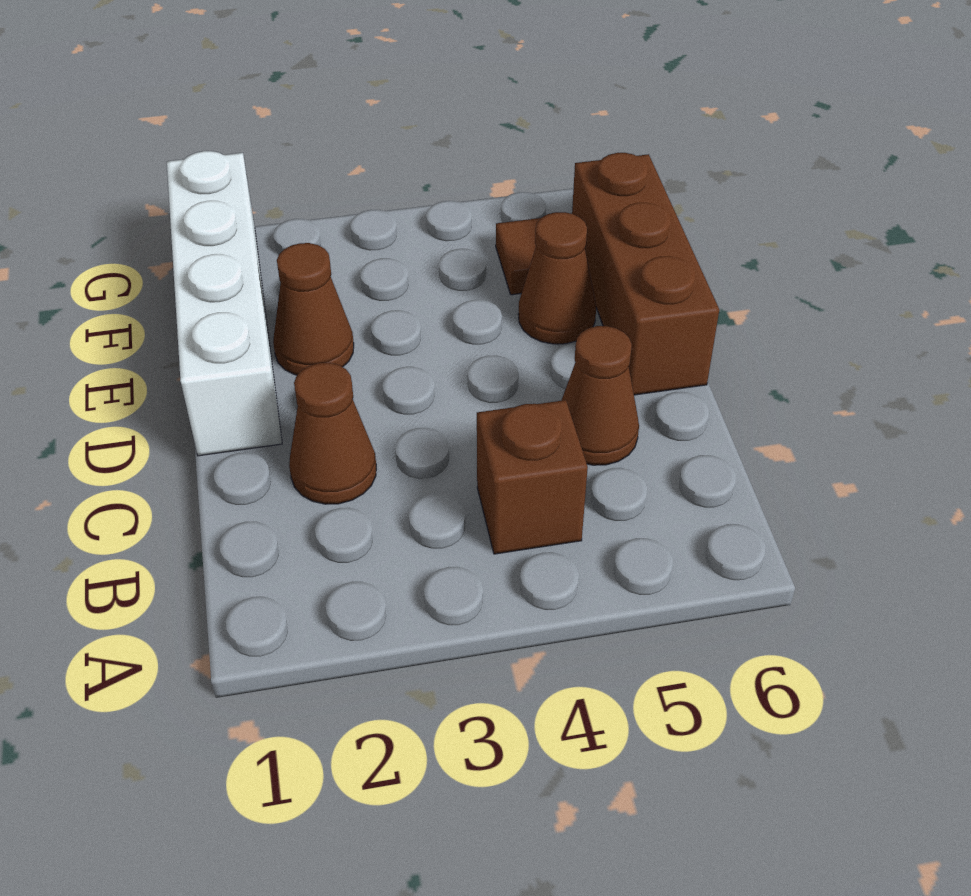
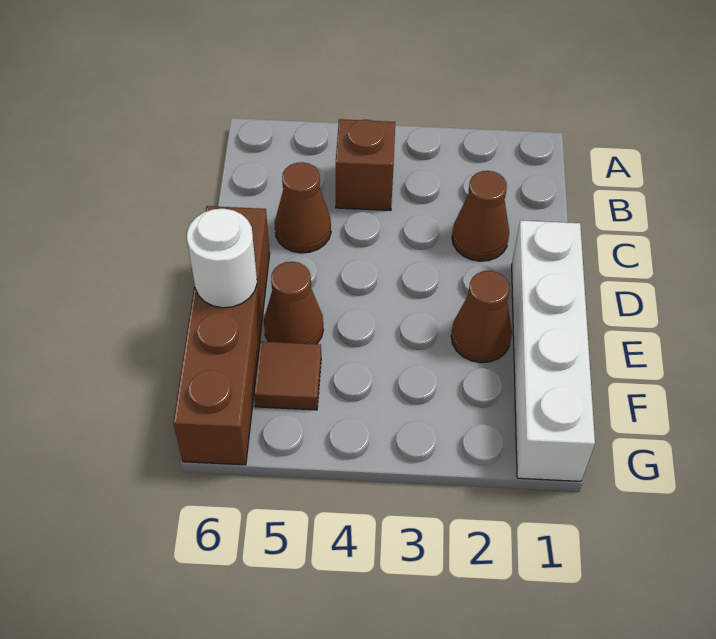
brown 1x3 brick [572,153,719,395] -> brown 1x4 brick [173,206,270,465]
none -> white 1x1 round brick [187,209,257,308]

